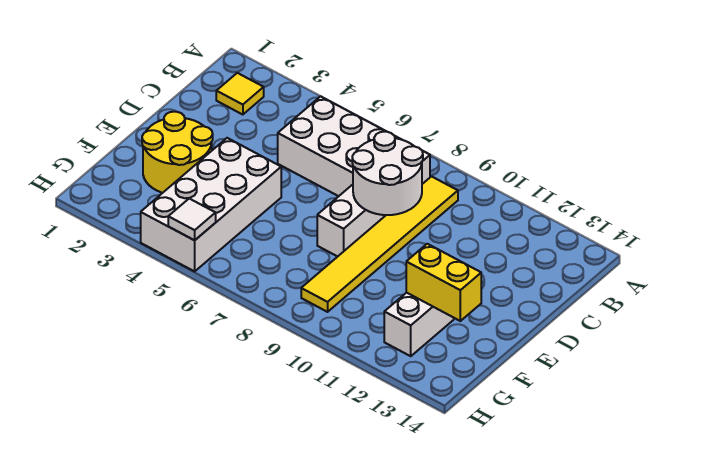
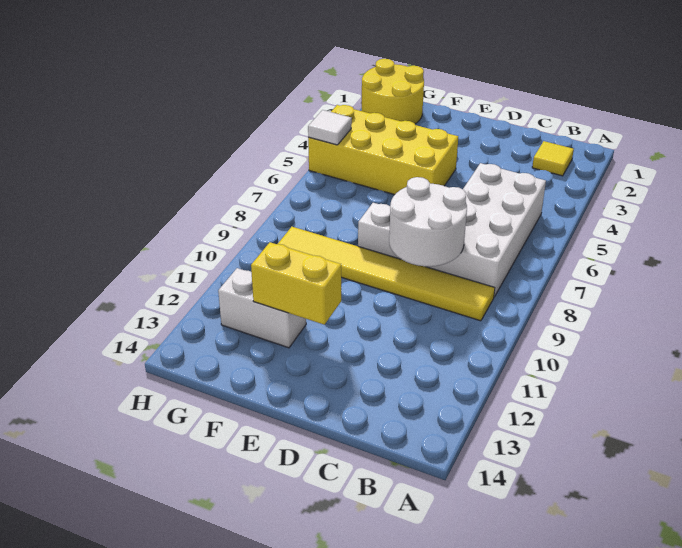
yellow 2x2 round brick [142,112,213,193] -> yellow 2x2 round brick moved to [361,59,424,124]
white 2x4 brick [141,138,281,271] -> yellow 2x4 brick [308,105,458,195]
yellow 1x2 brick [406,244,481,321] -> yellow 1x2 brick turned to [251,242,341,325]

